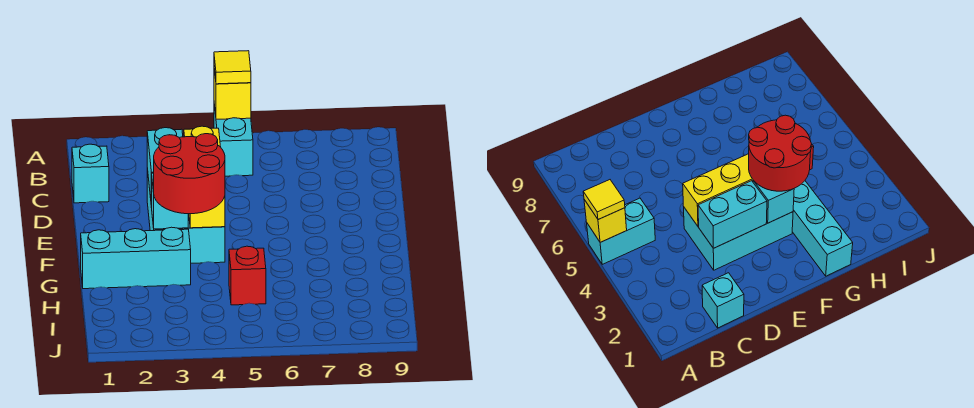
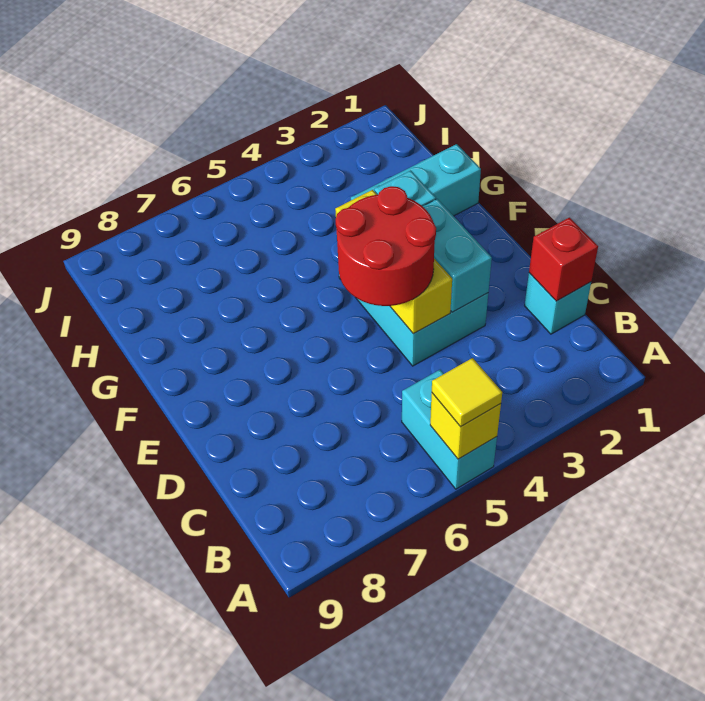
red 2x2 round brick [154,134,225,214] -> red 2x2 round brick moved to [336,186,436,306]
red 1x1 brick [229,246,266,305] -> red 1x1 brick moved to [529,218,598,301]

